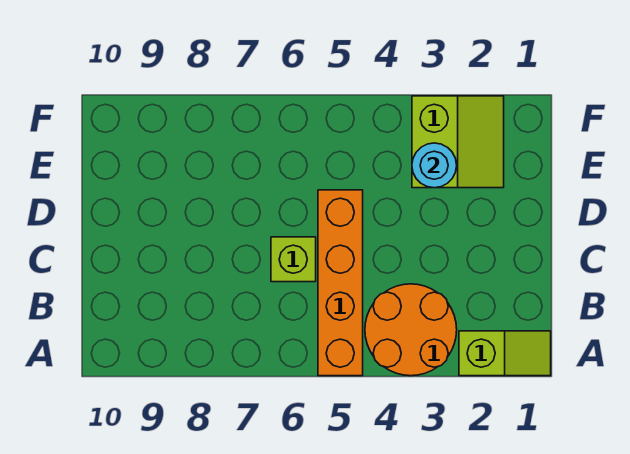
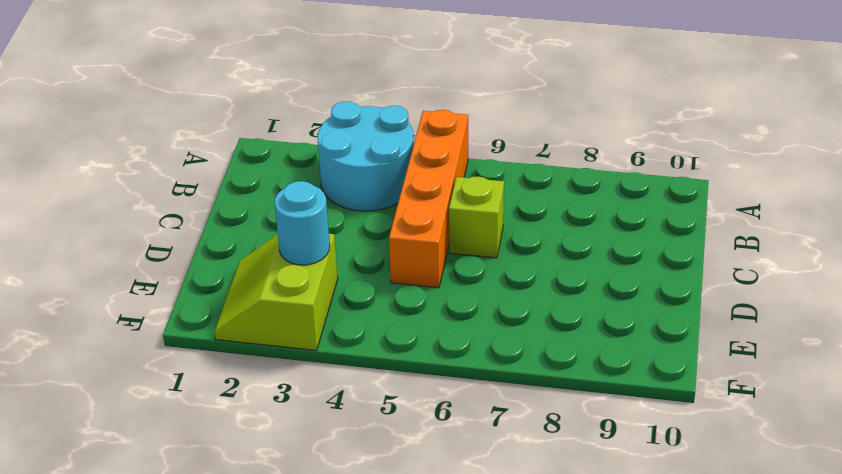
lime 1x2 slope [459,331,551,376] -> none
orange 2x2 round brick [365,284,457,376] -> cyan 2x2 round brick [318,102,414,211]

